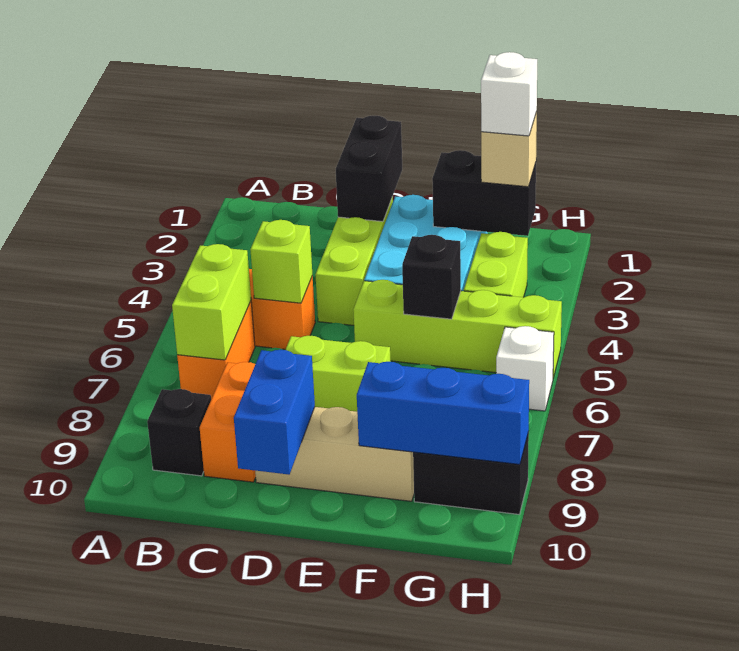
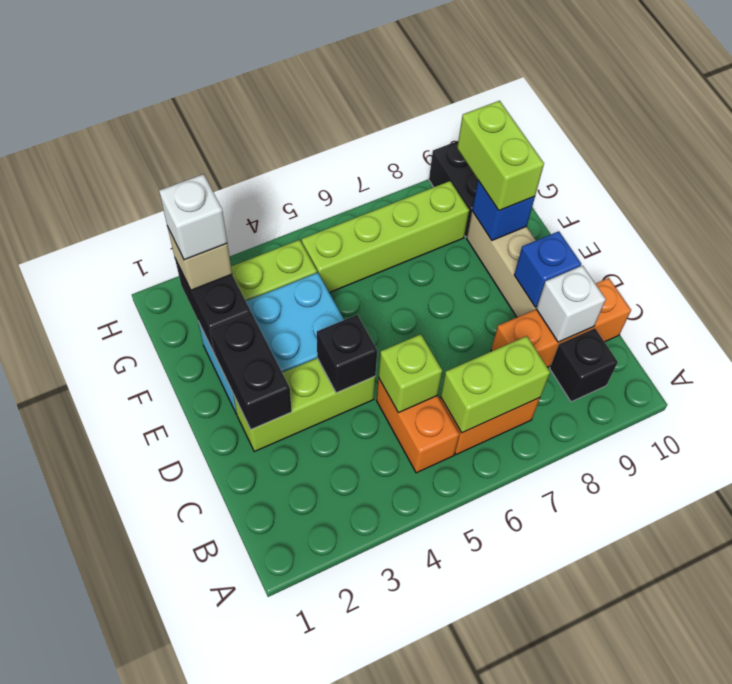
orange 1x2 brick [200,362,256,482] -> orange 1x3 brick [491,278,631,367]
black 1x2 brick [336,116,402,222] -> black 1x2 brick turned to [210,313,292,429]
lime 1x2 brick [285,336,391,412] -> lime 1x2 brick moved to [457,101,544,211]
blue 1x2 brick [234,350,315,475] -> blue 1x1 brick [514,231,581,307]
lime 1x4 brick [353,280,562,378] -> lime 1x4 brick turned to [302,181,469,293]
black 1x1 brick [402,235,461,319] -> black 1x1 brick moved to [317,315,377,393]
blue 1x3 brick [357,362,529,464] -> blue 1x1 brick [472,181,535,240]
white 1x1 brick [496,326,554,411] -> white 1x1 brick moved to [536,266,606,342]

